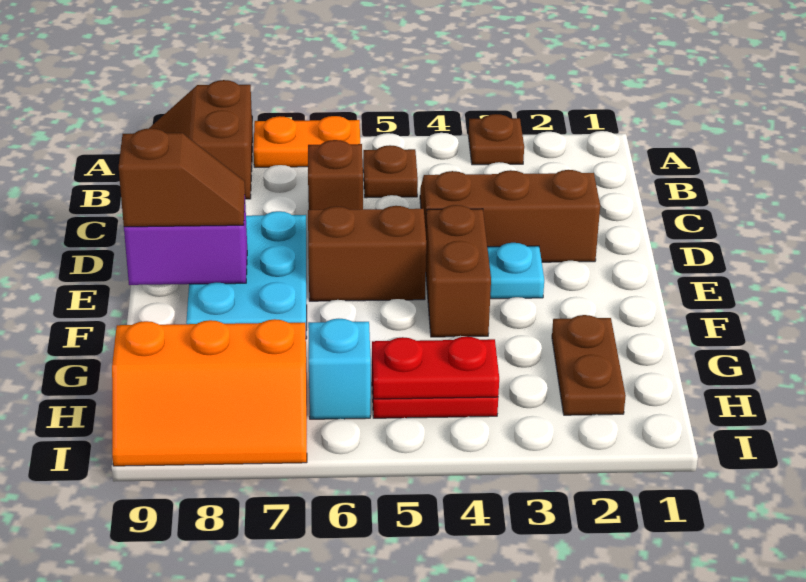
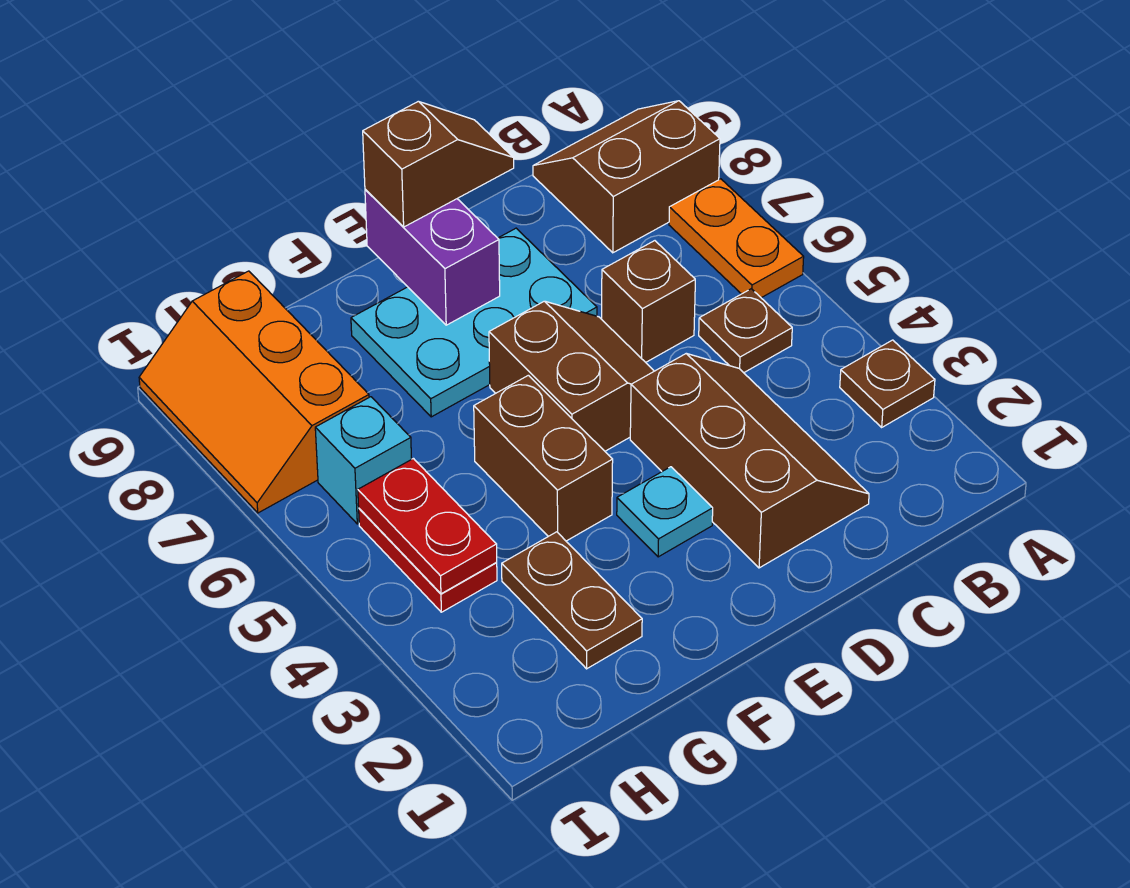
brown 1x2 brick [426,205,491,337] -> brown 1x2 brick turned to [474,375,613,541]
brown 1x2 slope [119,128,245,227] -> brown 1x2 slope turned to [363,101,514,227]
brown 1x2 plate [552,315,626,415] -> brown 1x2 plate turned to [502,532,642,669]

